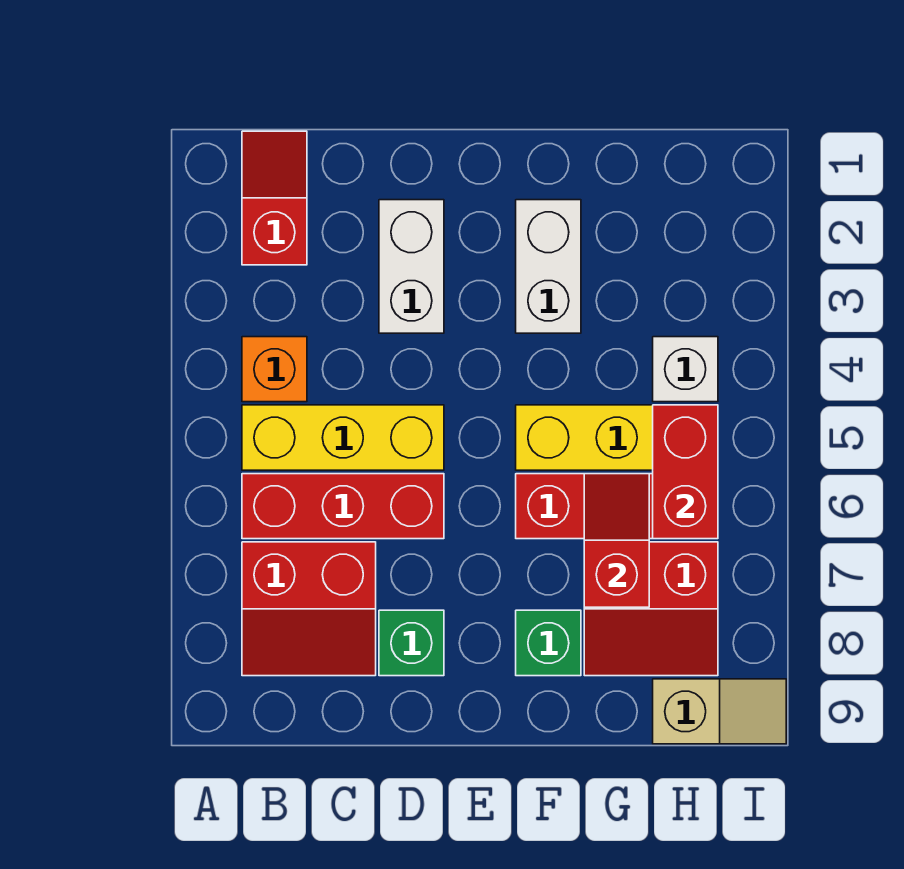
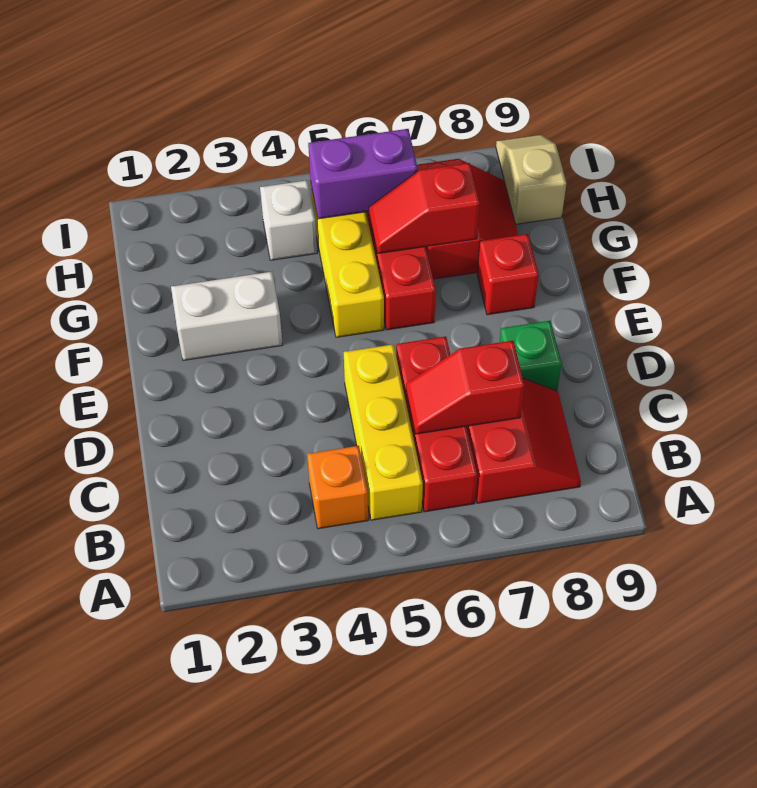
red 1x2 slope [242,131,307,265] -> red 1x2 slope moved to [406,341,524,434]
white 1x2 brick [379,200,444,333] -> none
green 1x1 brick [516,610,581,676] -> red 1x1 brick [477,234,539,315]
red 1x2 brick [653,405,718,539] -> purple 1x2 brick [308,129,418,219]

